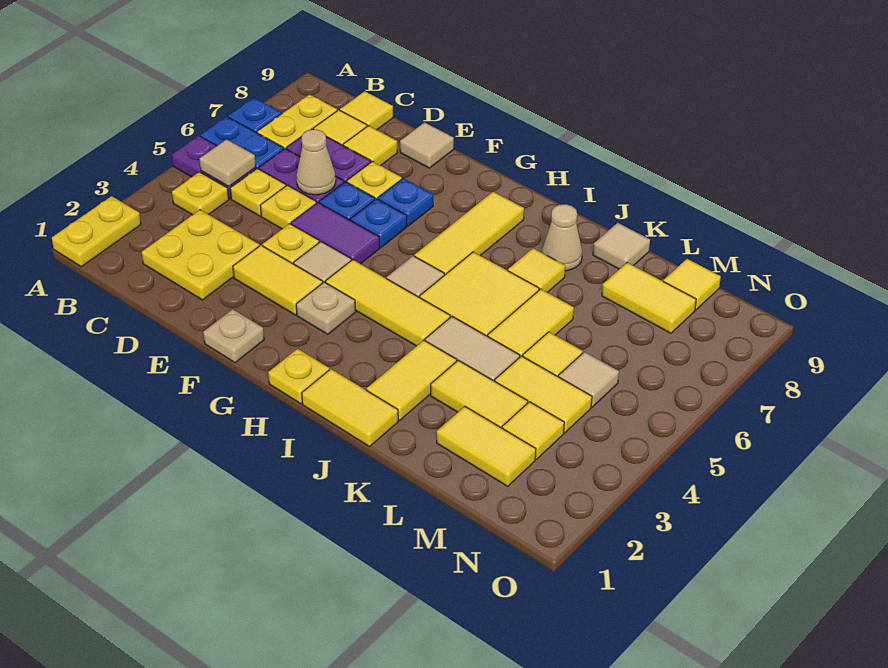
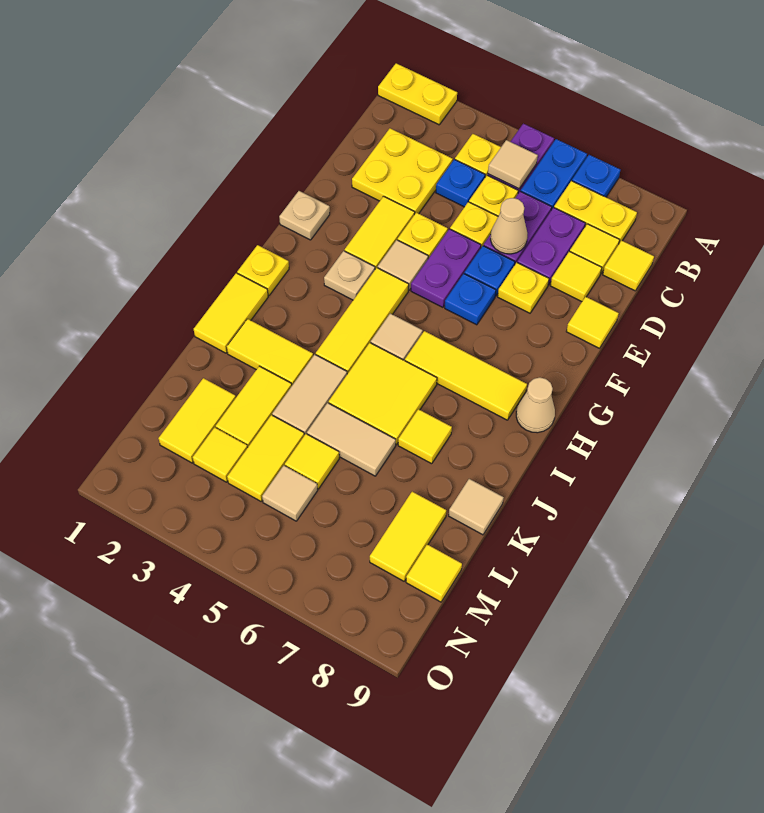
purple 1x2 tile [291,203,380,264] -> purple 1x2 plate [411,229,481,307]
tan 1x1 tile [400,122,454,168] -> yellow 1x1 tile [566,297,619,348]
blue 1x1 plate [378,178,433,226] -> blue 1x1 plate moved to [436,159,485,207]
tan 1x1 cone [542,204,582,271] -> tan 1x1 cone moved to [516,377,555,433]
yellow 1x2 tile [488,289,574,357] -> tan 1x2 tile [307,403,396,476]

